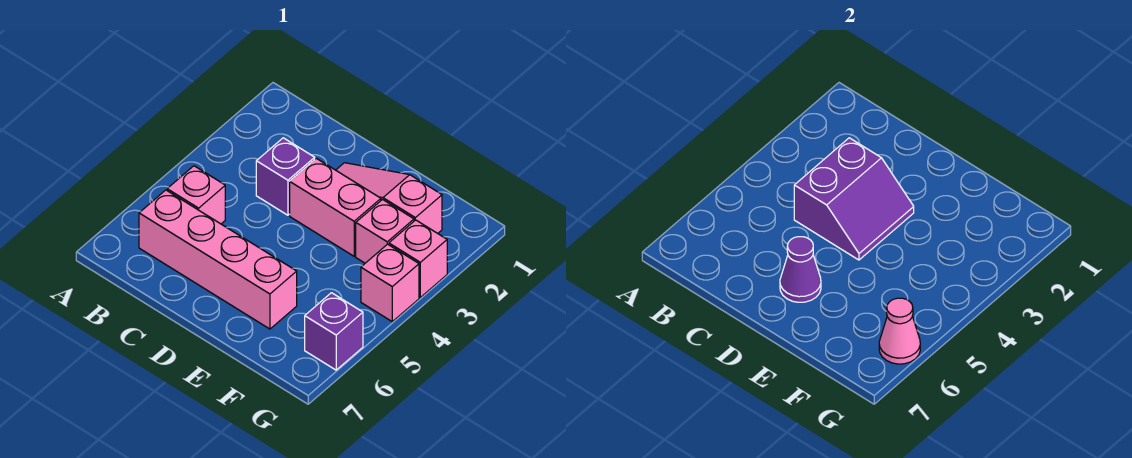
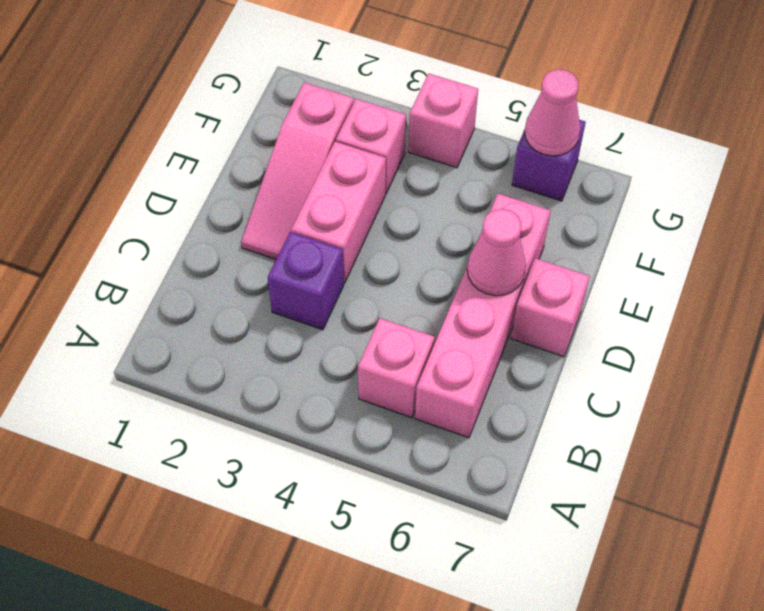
purple 2x2 slope [794,138,914,260] -> none
purple 1x1 cone [780,237,821,302] -> pink 1x1 cone [467,209,526,296]
pink 1x1 brick [389,220,447,297] -> pink 1x1 brick moved to [511,258,590,357]

